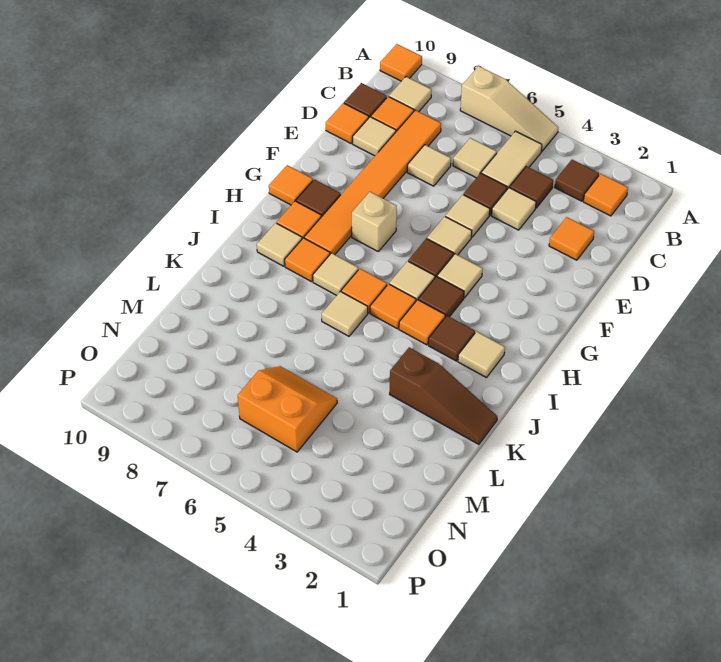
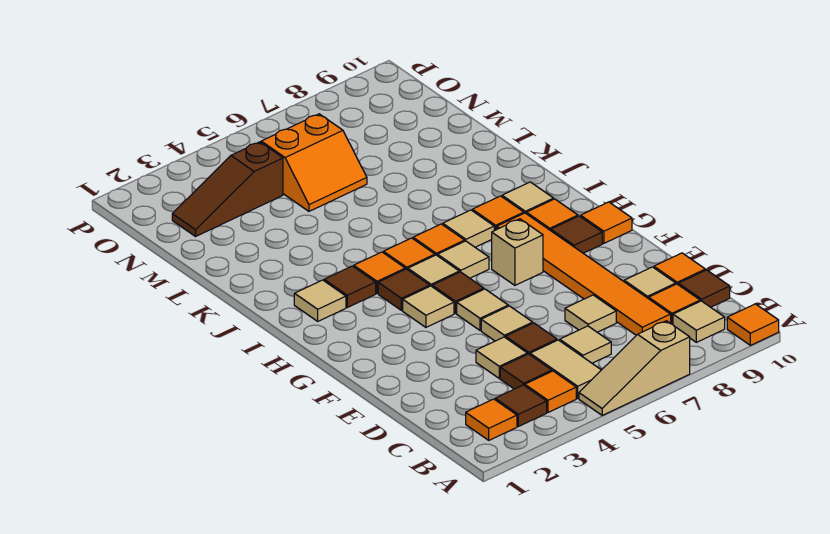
orange 1x1 tile [549,217,594,260] -> orange 1x1 tile moved to [525,371,576,412]
tan 1x1 tile [322,292,368,336] -> tan 1x1 tile moved to [438,241,489,278]
brown 1x3 slope [390,347,497,444] -> brown 1x3 slope moved to [172,142,283,236]

